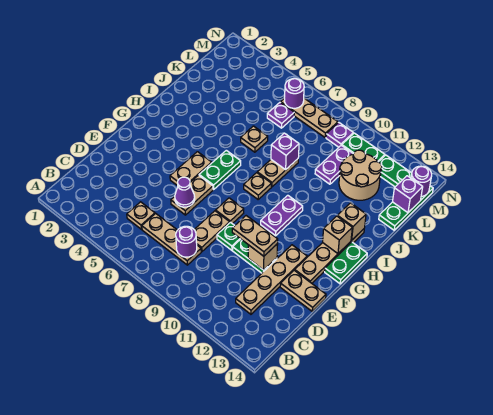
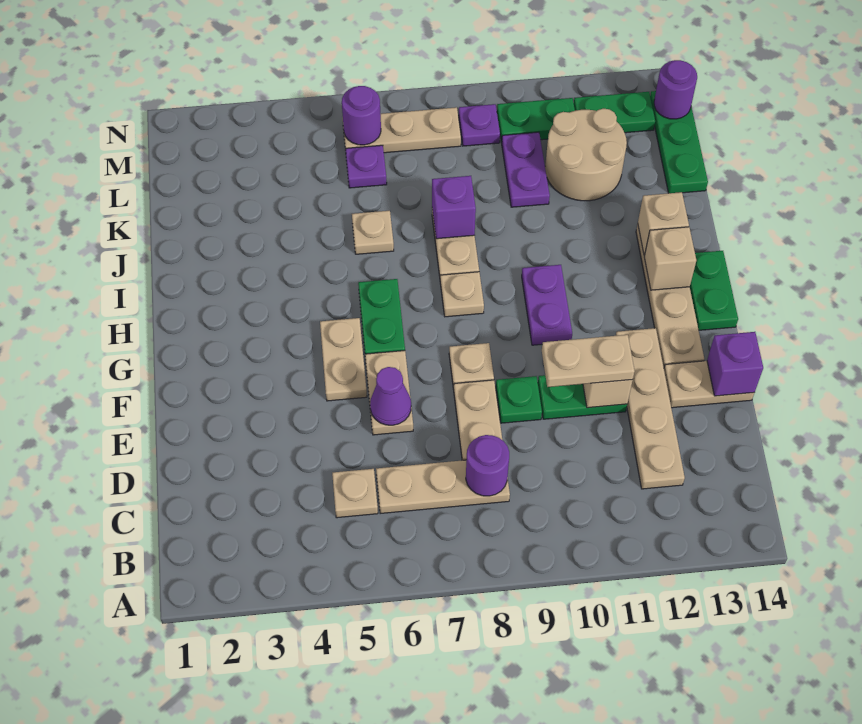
purple 1x1 brick [393,176,423,213] -> purple 1x1 brick moved to [707,332,763,396]

